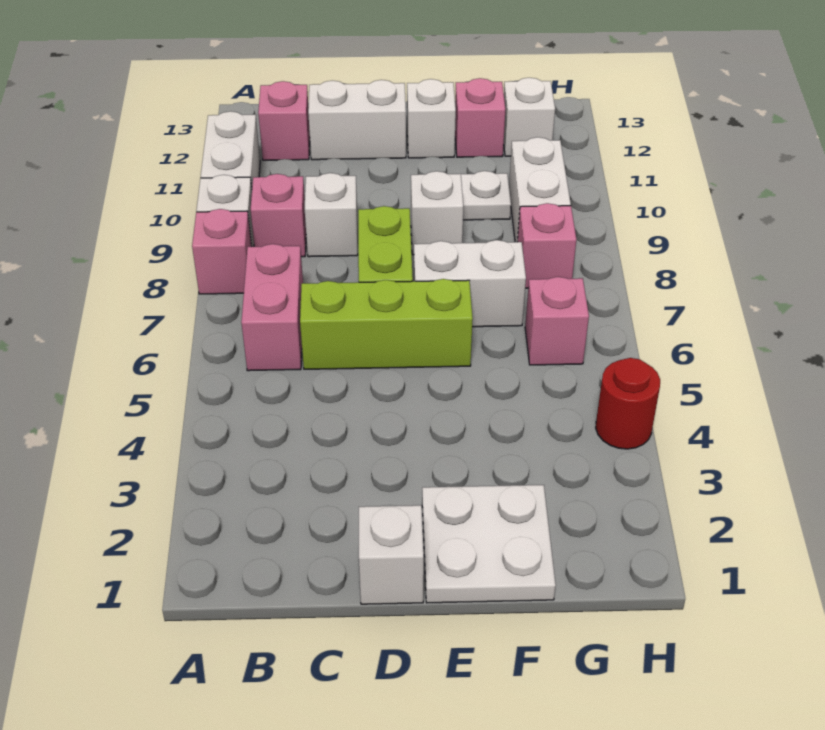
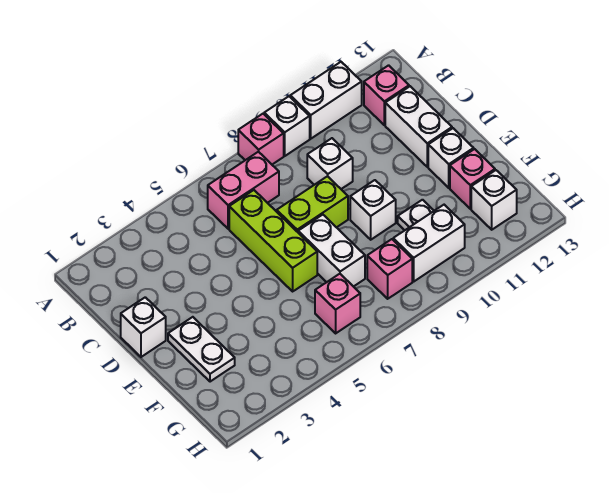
pink 1x1 brick [251,174,306,257] -> none
white 2x2 plate [422,485,556,603] -> white 1x2 plate [168,317,235,382]
red 1x1 round brick [596,358,660,449] -> none

